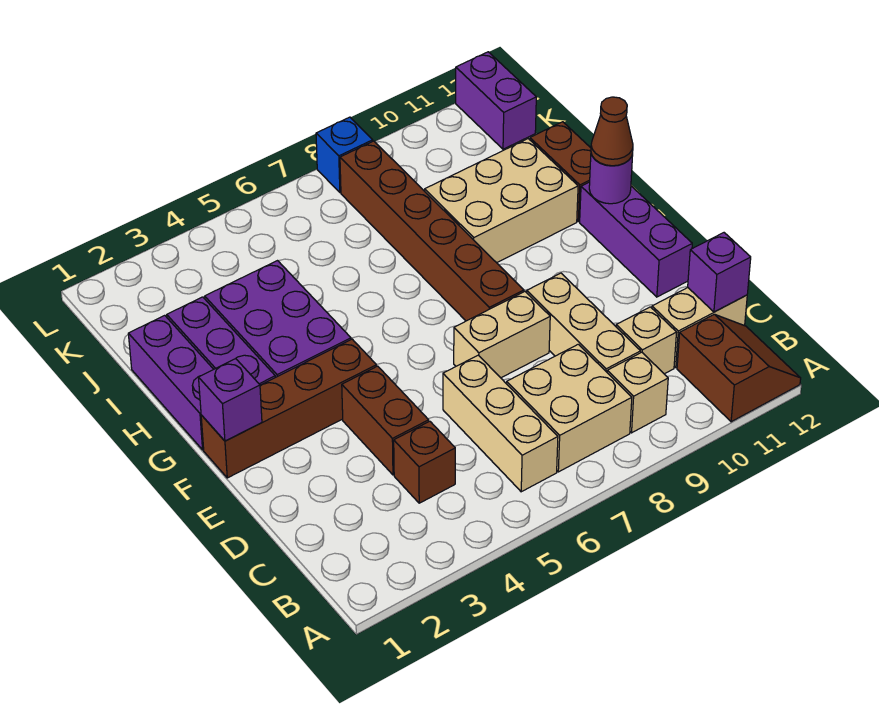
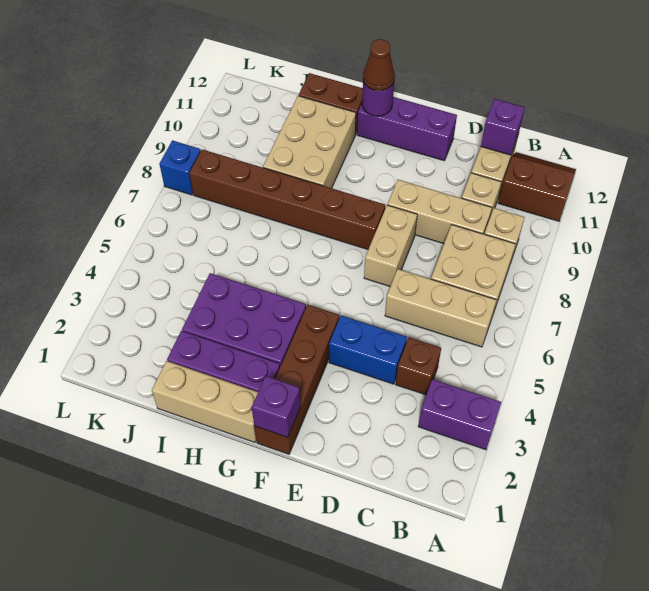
brown 1x2 brick [342,366,429,475] -> blue 1x2 brick [329,315,407,384]
purple 1x3 brick [128,315,214,450] -> tan 1x3 brick [152,361,258,442]
purple 1x2 brick [456,52,536,149] -> purple 1x2 brick moved to [418,379,501,450]

